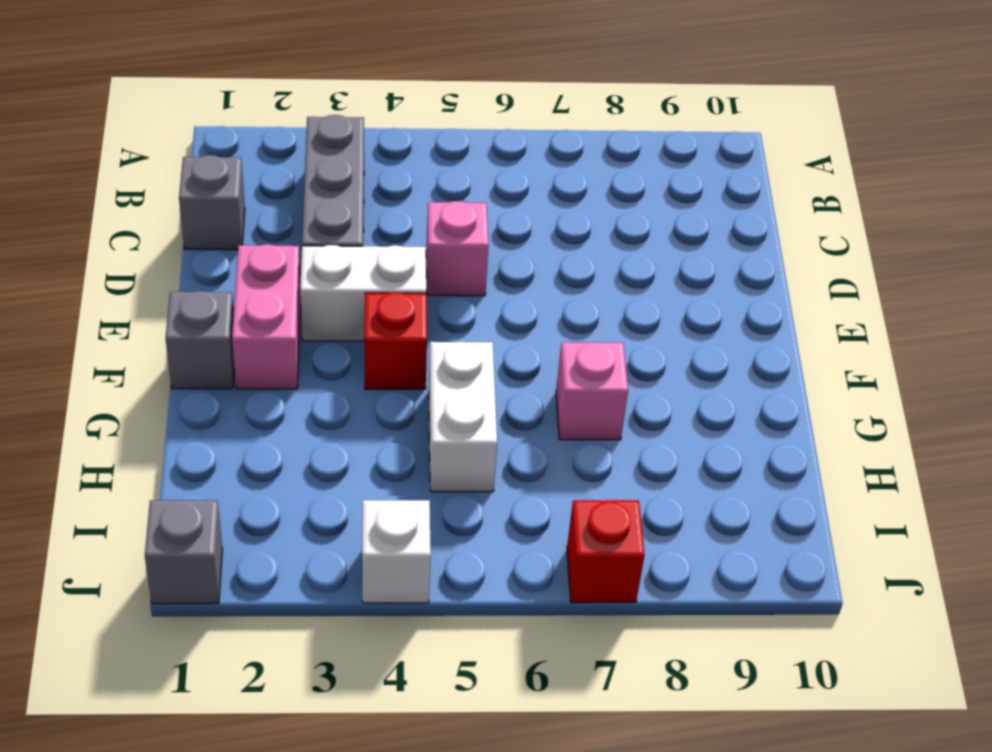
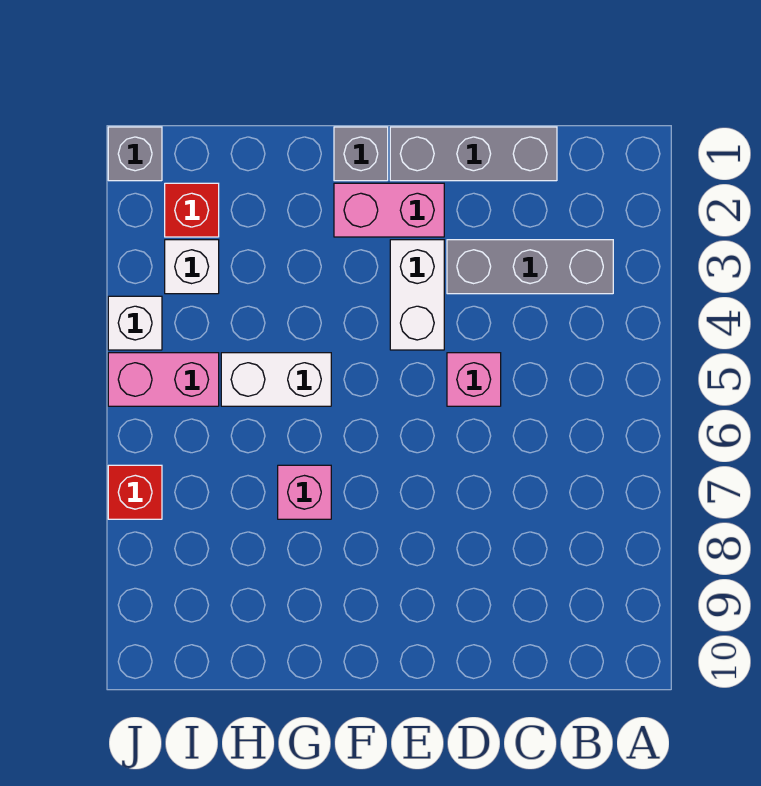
grey 1x1 brick [179,155,245,250] -> grey 1x3 brick [390,127,557,181]
red 1x1 brick [364,292,427,389] -> red 1x1 brick moved to [165,183,219,237]
none -> white 1x1 brick [165,240,219,294]
none -> pink 1x2 brick [108,353,219,406]

